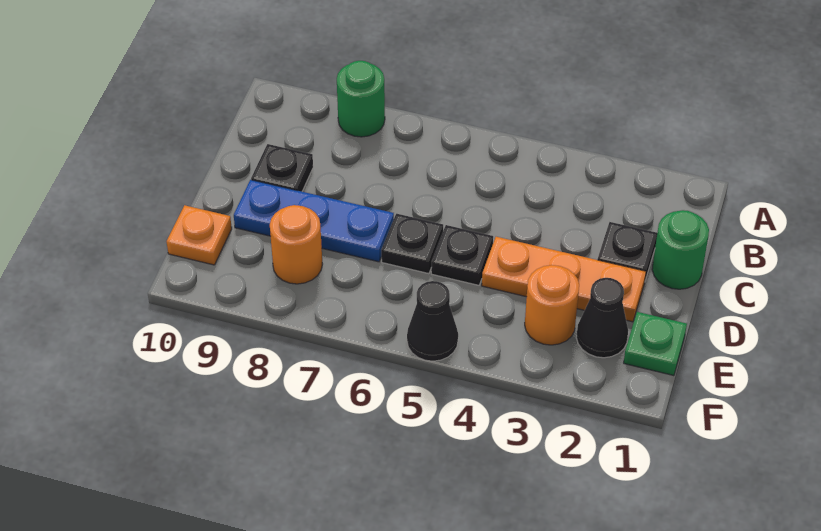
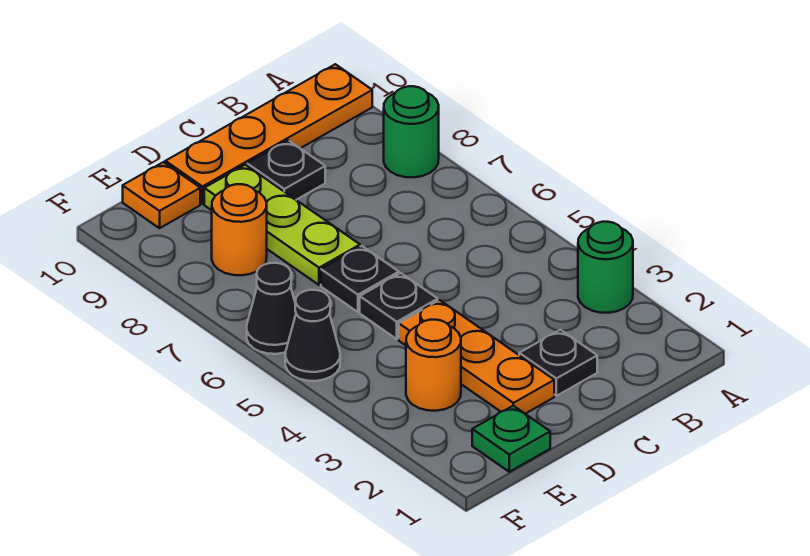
none -> orange 1x4 plate [165,64,372,204]
green 1x1 round brick [652,210,709,289] -> green 1x1 round brick moved to [578,222,633,313]
blue 1x3 plate [234,180,394,262] -> lime 1x3 plate [204,165,360,285]
black 1x1 cone [576,278,628,358] -> black 1x1 cone moved to [247,263,296,354]

